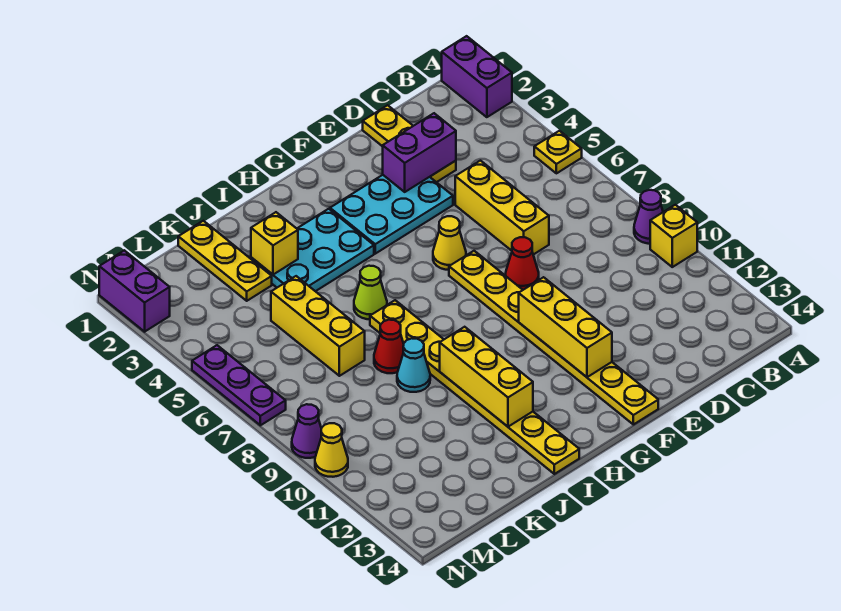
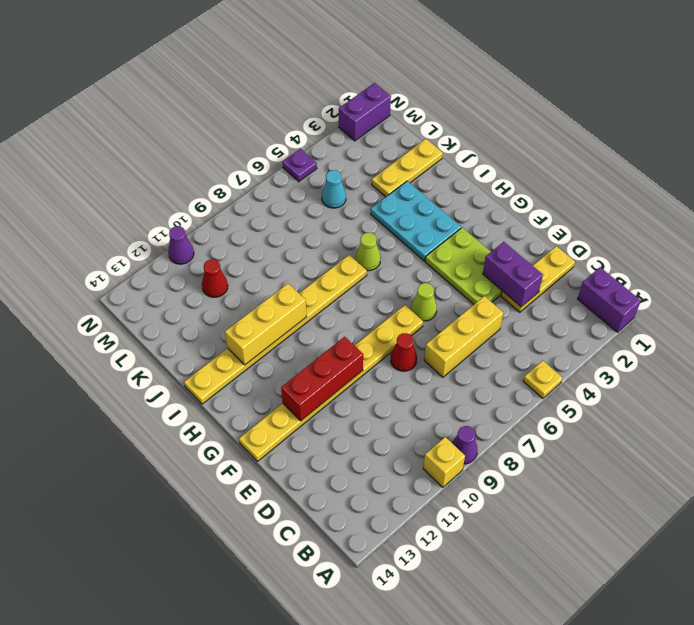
purple 1x2 brick [442,36,512,117] -> purple 1x2 brick turned to [578,267,641,332]
cyan 2x3 plate [330,175,453,254] -> lime 2x3 plate [425,228,502,304]
yellow 1x1 cone [433,216,466,270] -> lime 1x1 cone [411,283,437,321]
yellow 1x3 brick [519,277,612,377] -> red 1x3 brick [281,337,363,421]
yellow 1x1 brick [251,212,298,275] -> none
red 1x1 cone [374,320,404,373] -> red 1x1 cone moved to [202,259,228,297]
cyan 1x1 cone [397,338,430,392] -> cyan 1x1 cone moved to [322,170,346,208]
yellow 1x3 brick [271,276,365,376] -> none
purple 1x3 plate [192,345,286,425] -> purple 1x1 plate [282,149,317,182]
purple 1x1 cone [292,404,321,458] -> purple 1x1 cone moved to [168,226,194,264]
yellow 1x1 cone [315,423,348,477] -> none

